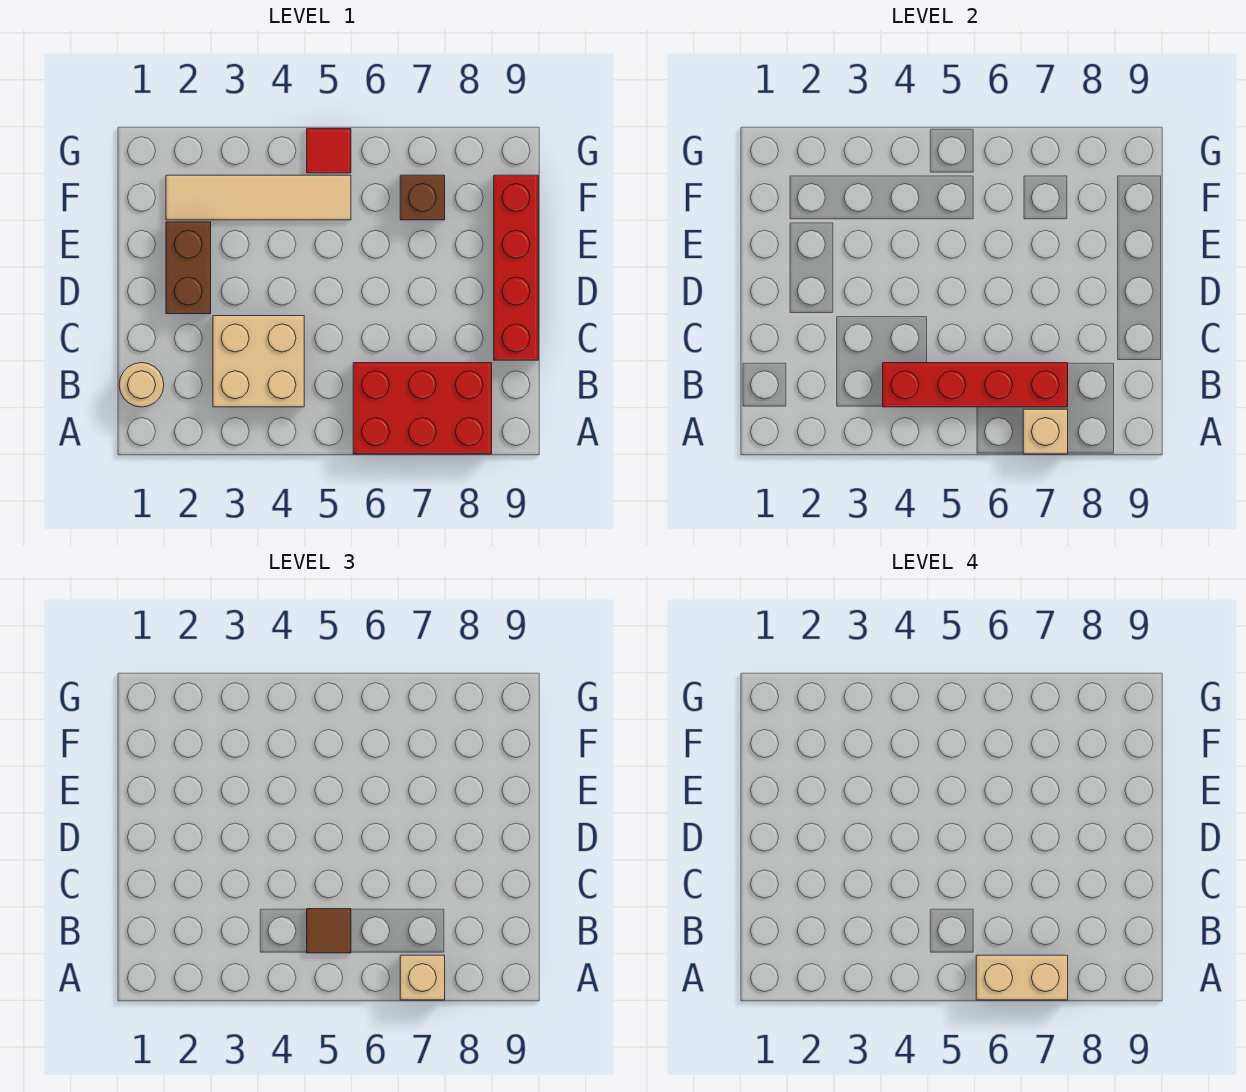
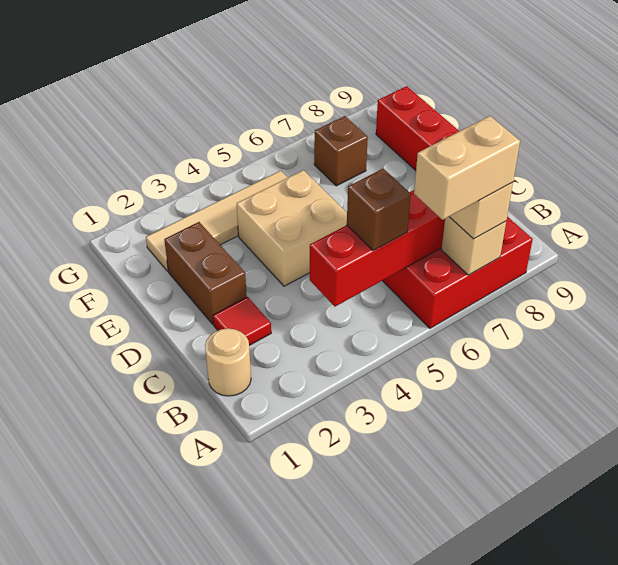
tan 2x2 brick [213,316,304,407] -> tan 2x2 brick moved to [237,170,347,286]
brown 1x1 tile [307,909,351,953] -> brown 1x1 brick [347,169,411,251]
red 1x1 tile [307,129,351,173] -> red 1x1 tile moved to [213,297,271,345]

